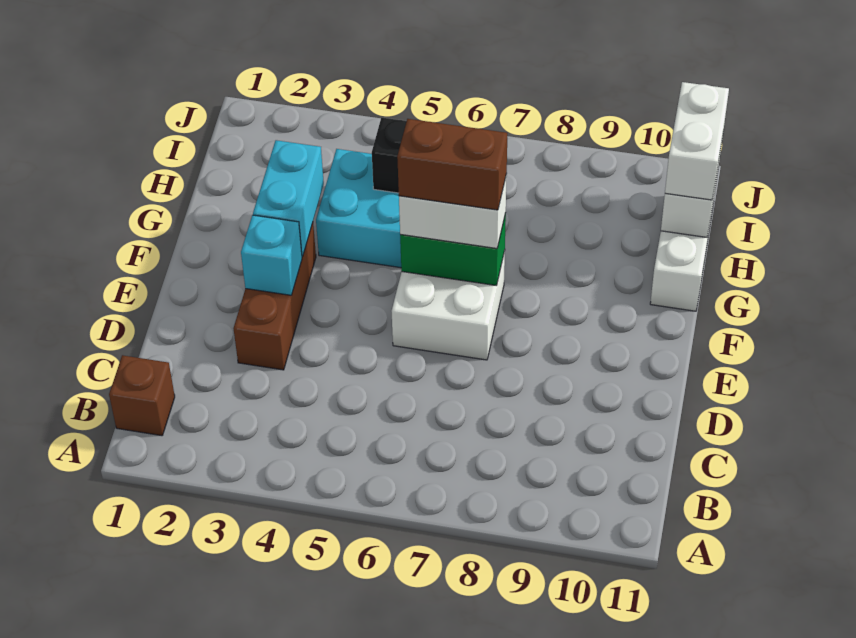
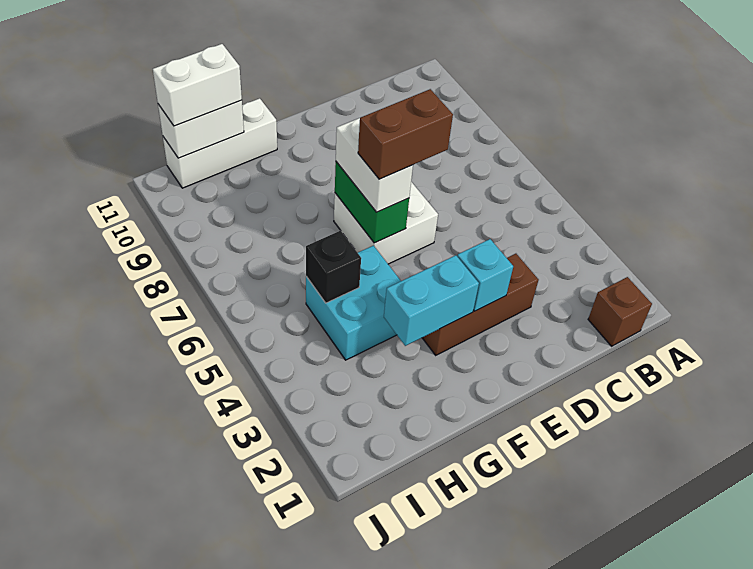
brown 1x2 brick [397,119,507,210] -> brown 1x2 brick turned to [358,89,453,179]

